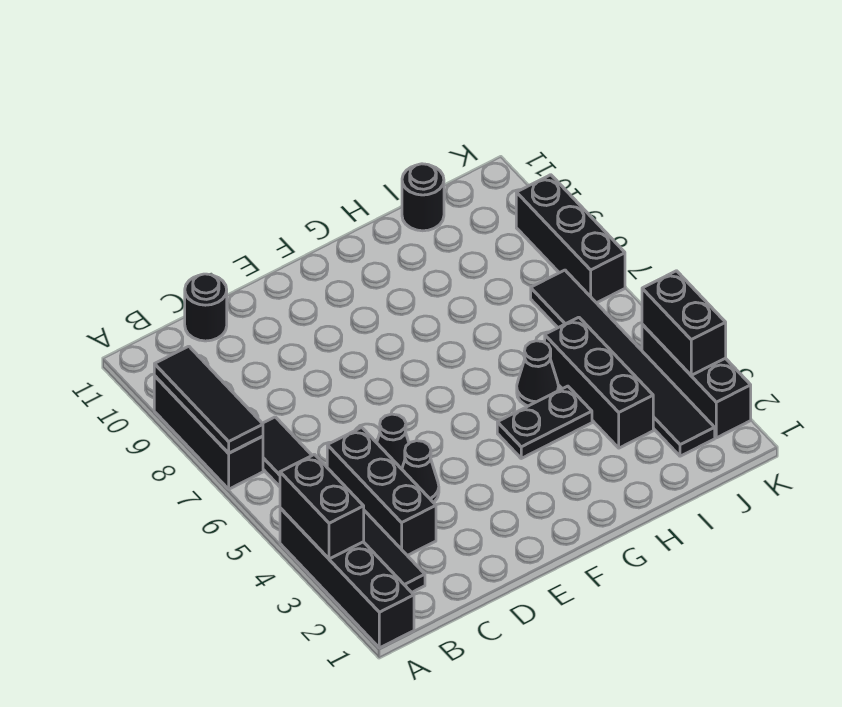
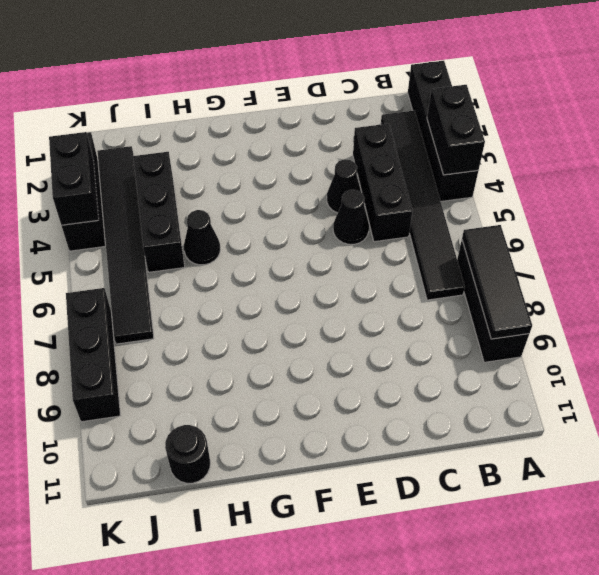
black 1x1 round brick [185,274,227,341] -> none
black 1x2 plate [497,386,592,458] -> none

